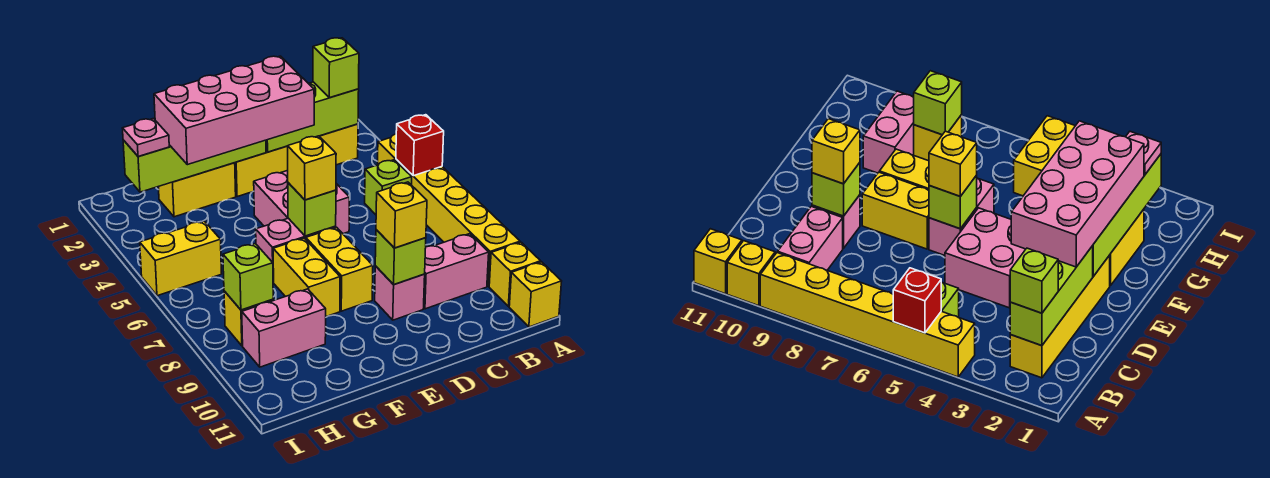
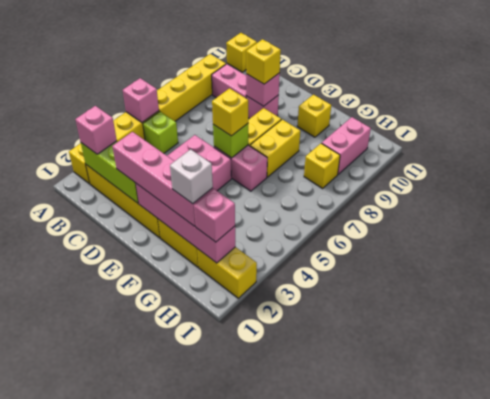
yellow 1x6 brick [378,134,520,286] -> yellow 1x8 brick [69,54,226,184]
red 1x1 brick [396,115,444,176] -> pink 1x1 brick [123,78,159,122]
yellow 1x1 brick [489,242,541,307] -> yellow 1x1 brick moved to [297,95,331,137]
lime 1x1 brick [313,38,359,98] -> pink 1x1 brick [75,106,117,154]
pink 2x4 brick [154,56,314,165] -> pink 1x4 brick [112,132,213,226]
lime 1x1 brick [375,230,426,285] -> pink 1x1 brick [246,73,280,106]
lime 1x4 brick [123,140,266,192] -> pink 1x4 brick [136,184,235,263]
none -> white 1x1 brick [170,149,213,204]
pink 1x2 brick [242,289,326,367] -> pink 1x2 brick turned to [322,117,371,174]
pink 1x1 plate [122,119,169,156] -> pink 1x1 brick [194,189,235,242]
yellow 1x2 brick [140,221,222,296] -> yellow 1x2 brick moved to [197,247,257,298]
lime 1x1 brick [223,244,273,310] -> none

